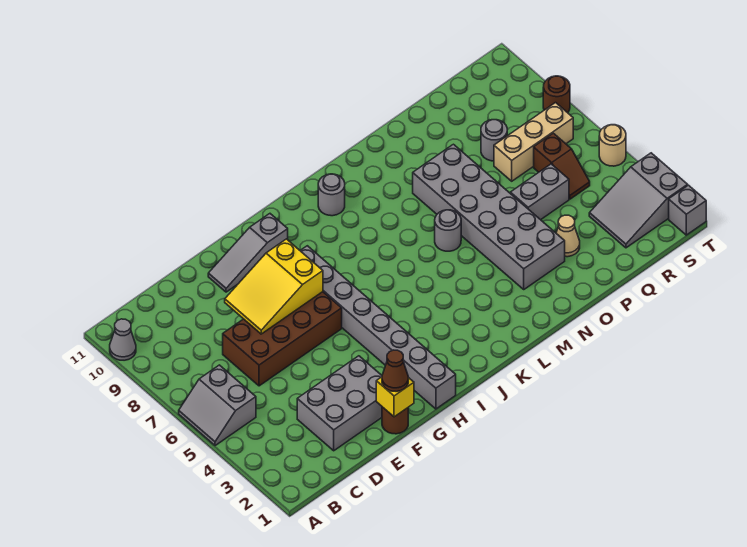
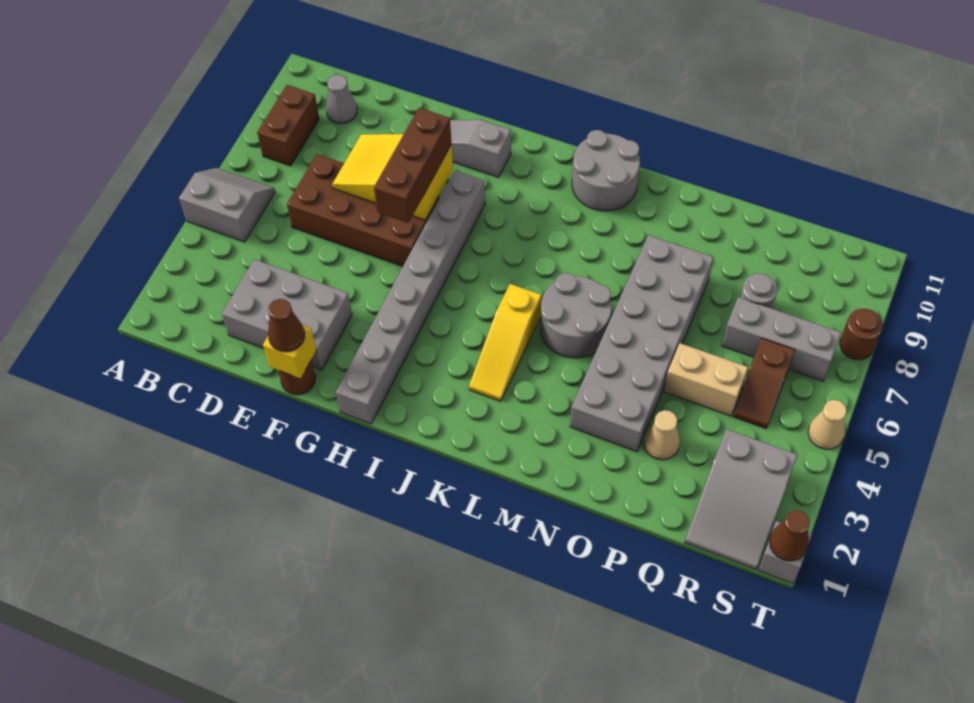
grey 2x2 slope [179,365,256,446] -> grey 2x2 slope turned to [179,168,275,242]
grey 1x1 cone [110,319,136,360] -> grey 1x1 cone moved to [326,74,357,124]
none -> brown 1x2 brick [257,85,319,166]
none -> brown 1x3 brick [374,108,452,223]
none -> yellow 1x3 slope [469,284,542,401]
grey 1x1 round brick [318,174,345,216] -> grey 2x2 round brick [572,130,640,211]
grey 1x1 round brick [435,210,461,251] -> grey 2x2 round brick [540,273,612,358]
grey 1x2 brick [510,164,569,220] -> tan 1x2 brick [664,343,748,416]
tan 1x3 brick [494,103,573,181] -> grey 1x3 brick [722,297,841,381]
grey 2x3 slope [589,153,688,248] -> grey 2x3 slope turned to [685,429,797,570]
none -> brown 1x1 cone [770,510,810,561]
tan 1x1 round brick [599,125,626,166] -> tan 1x1 cone [808,400,847,449]

